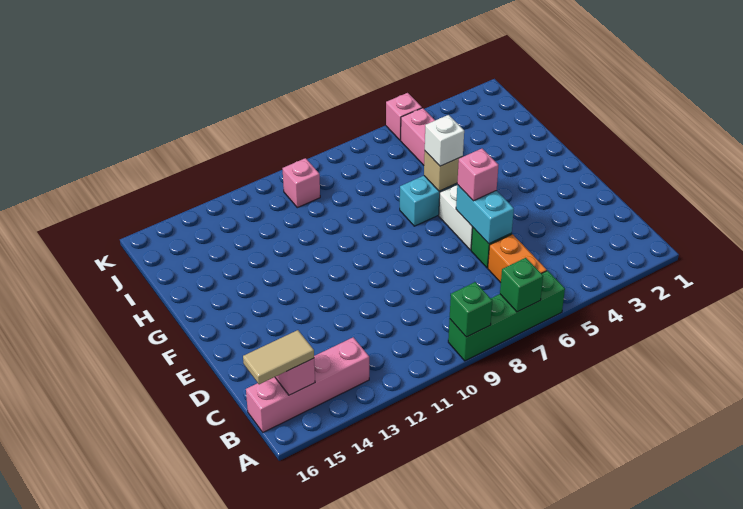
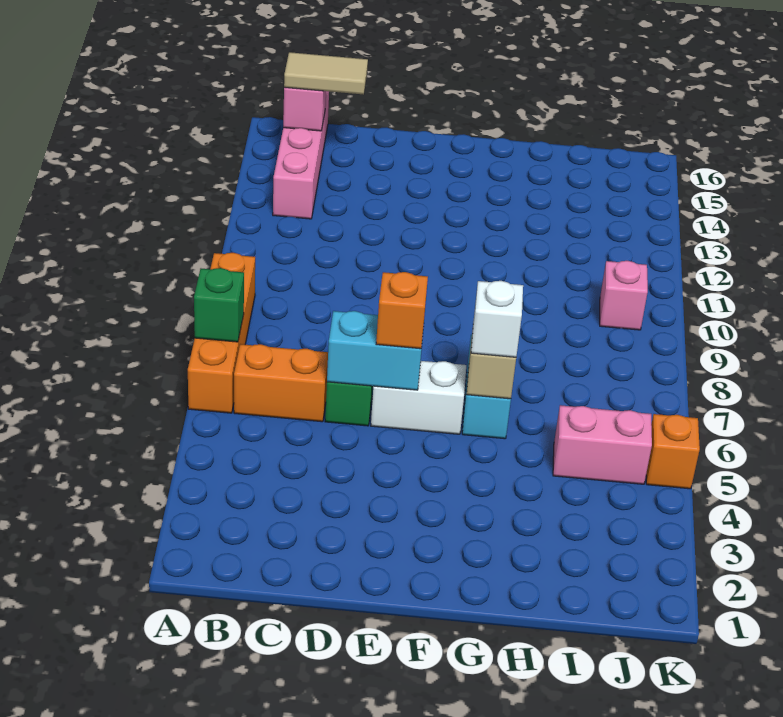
green 1x4 brick [448,271,565,361] -> orange 1x4 brick [188,253,255,413]
green 1x1 brick [450,282,492,337] -> none
tan 1x2 tile [243,330,314,384] -> tan 1x2 tile turned to [284,52,368,95]
pink 1x1 brick [457,149,498,201] -> orange 1x1 brick [376,272,428,349]
pink 1x1 brick [386,93,422,140] -> orange 1x1 brick [646,414,700,489]

